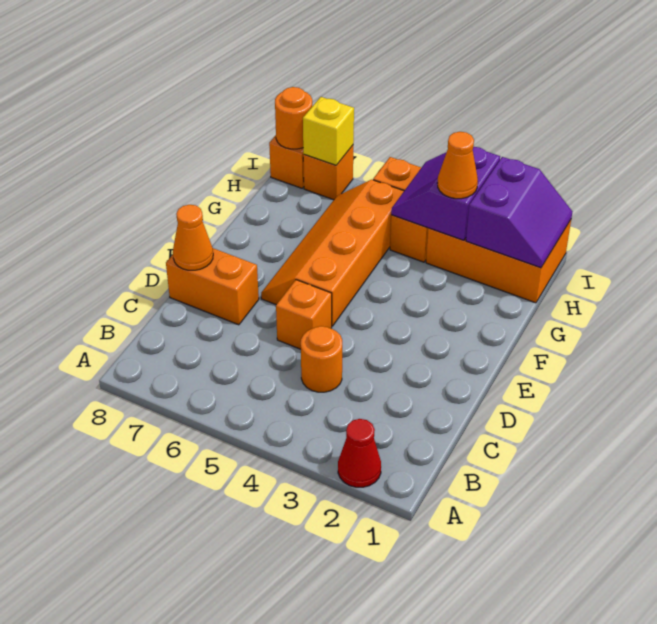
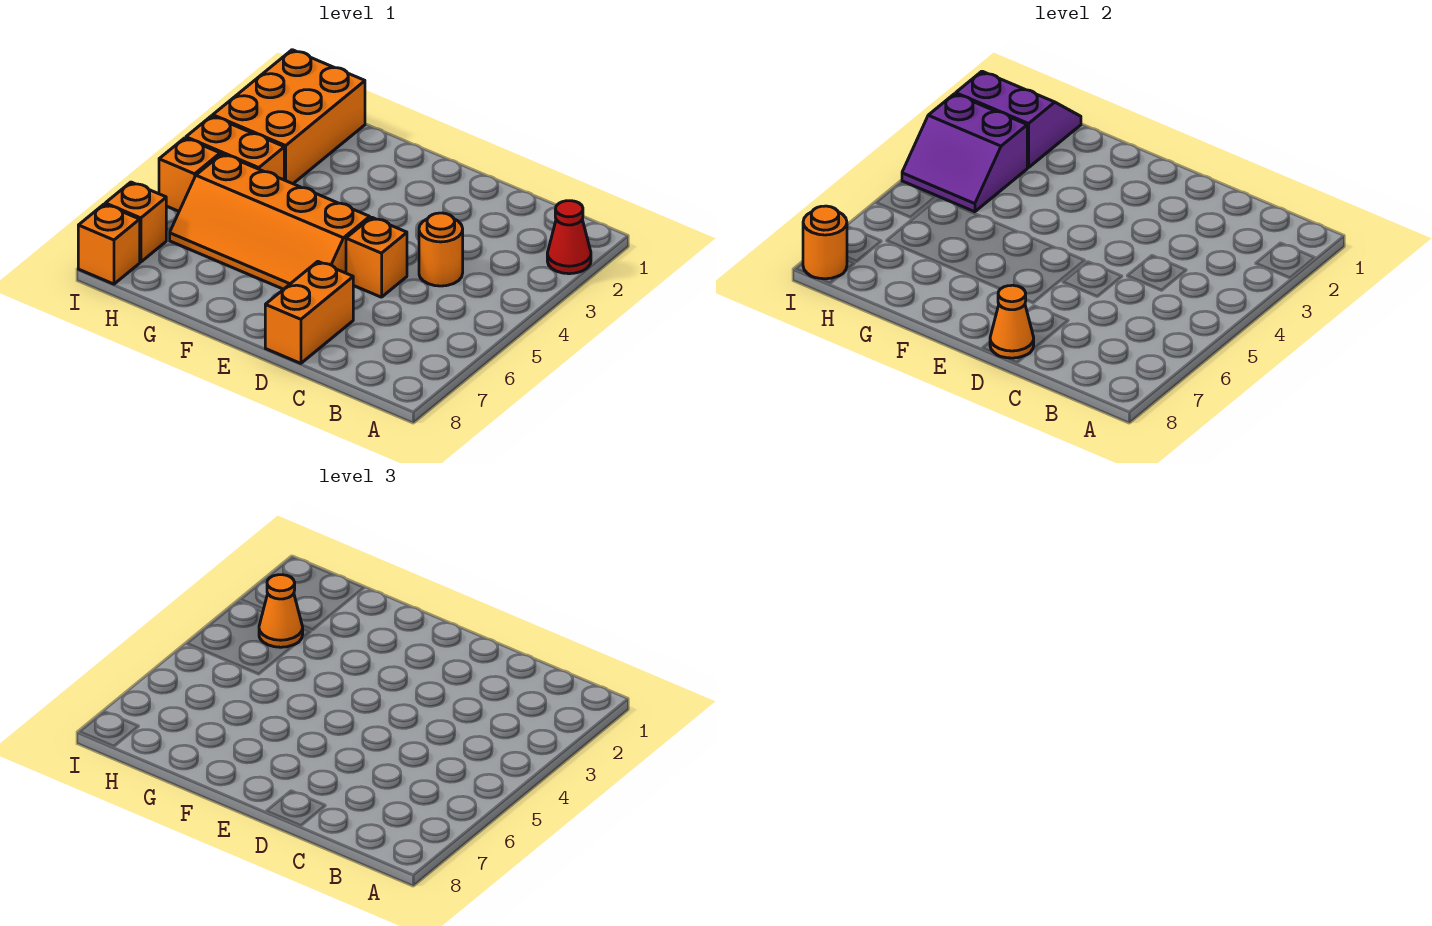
yellow 1x1 brick [303,97,354,165] -> none

